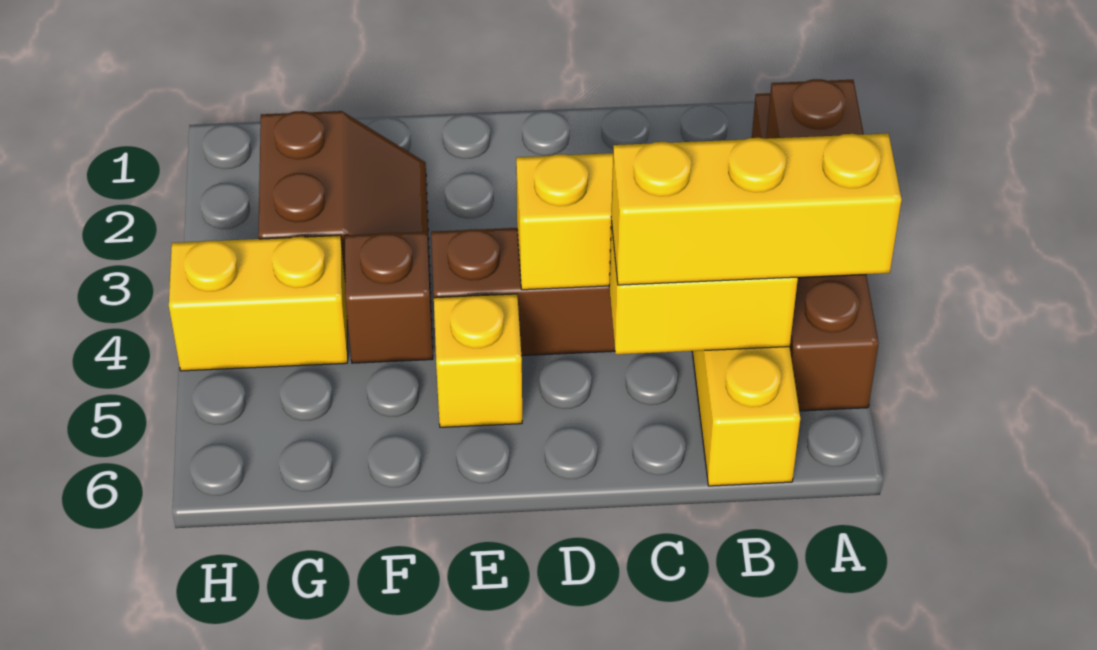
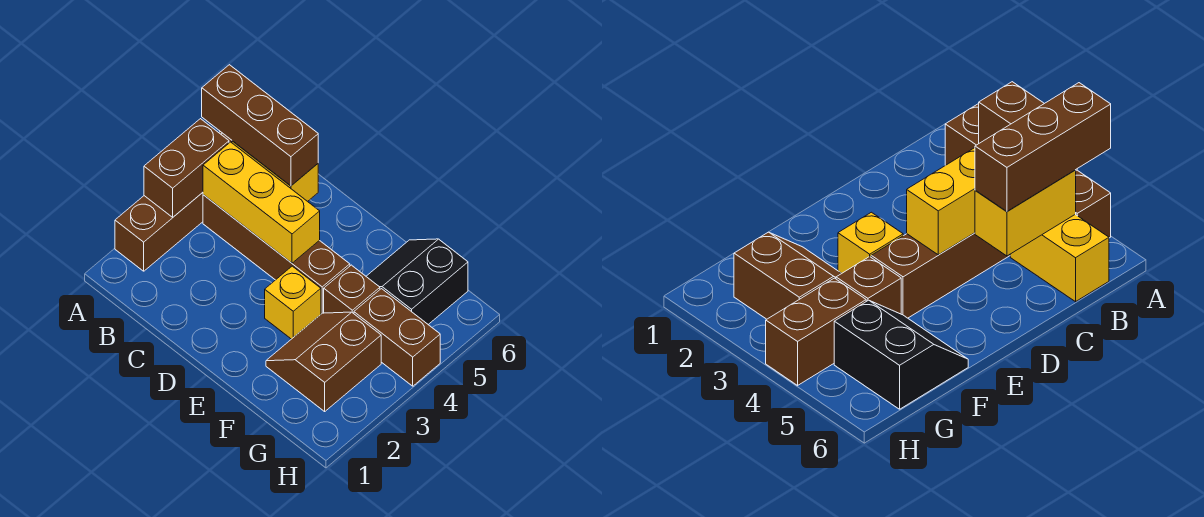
yellow 1x3 brick [611,134,902,285] -> brown 1x3 brick [202,65,318,186]
yellow 1x1 brick [434,294,522,427] -> yellow 1x1 brick moved to [265,266,321,339]
none -> black 2x2 slope [366,239,468,324]
yellow 1x2 brick [169,235,348,371] -> brown 1x2 brick [354,289,440,386]

